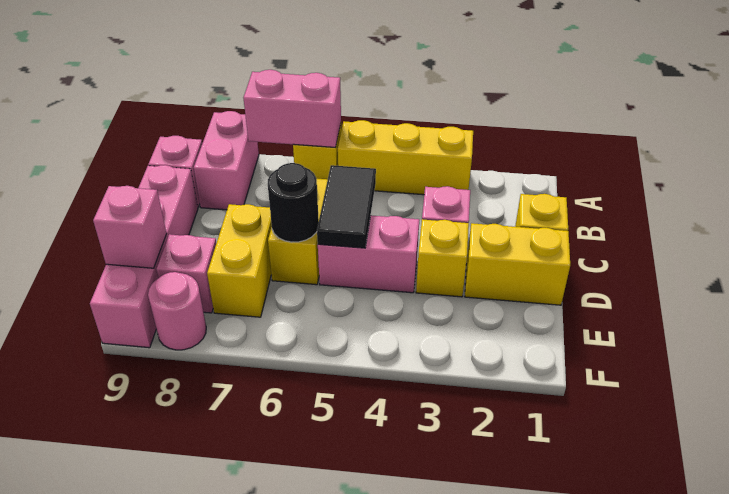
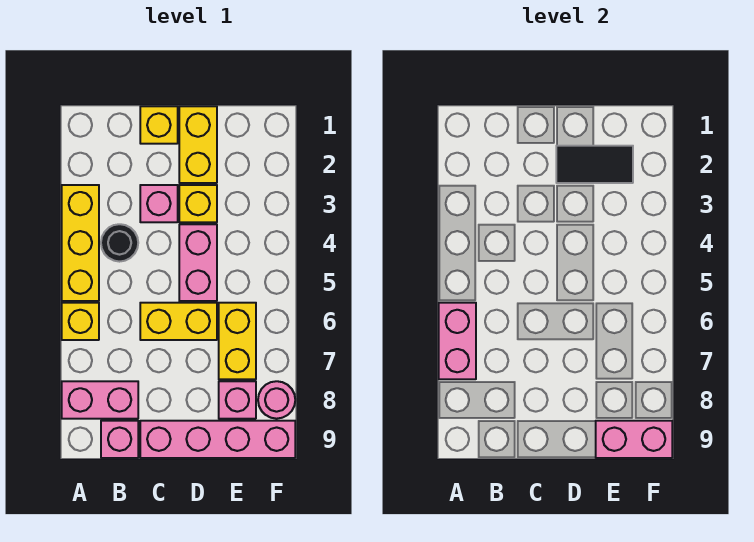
black 1x2 tile [317,165,376,248] -> black 1x2 tile moved to [556,146,633,183]
black 1x1 round brick [268,163,319,242] -> black 1x1 round brick moved to [101,224,138,262]
yellow 1x2 brick [207,204,272,317] -> yellow 1x2 brick turned to [219,303,256,379]
pink 1x1 brick [93,186,167,268] -> pink 1x2 brick [596,421,672,458]

